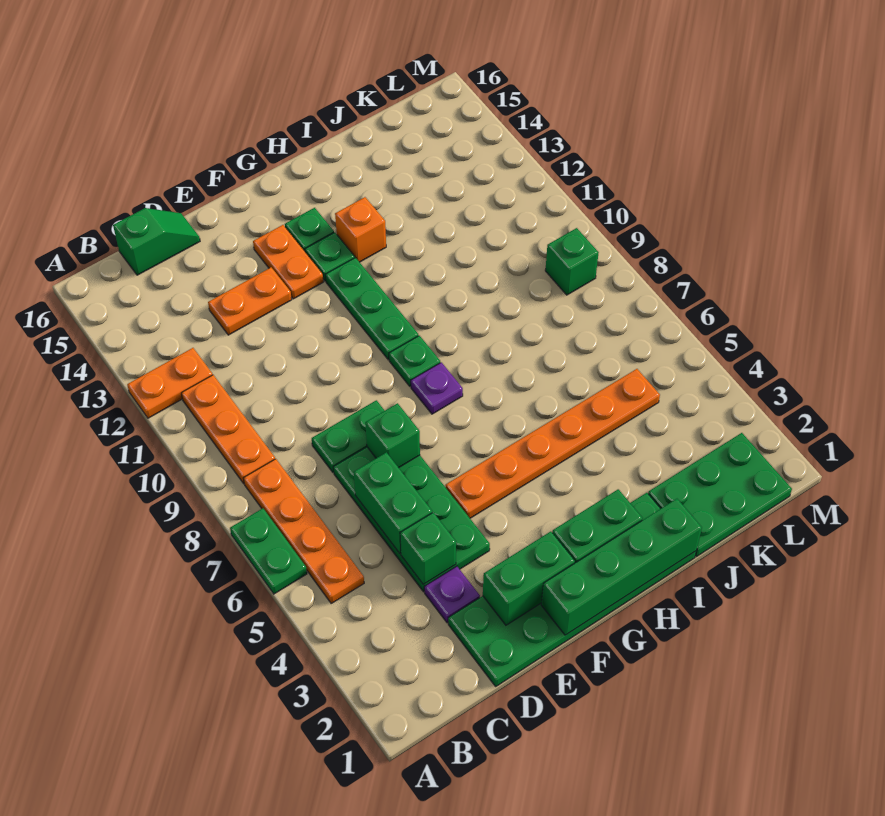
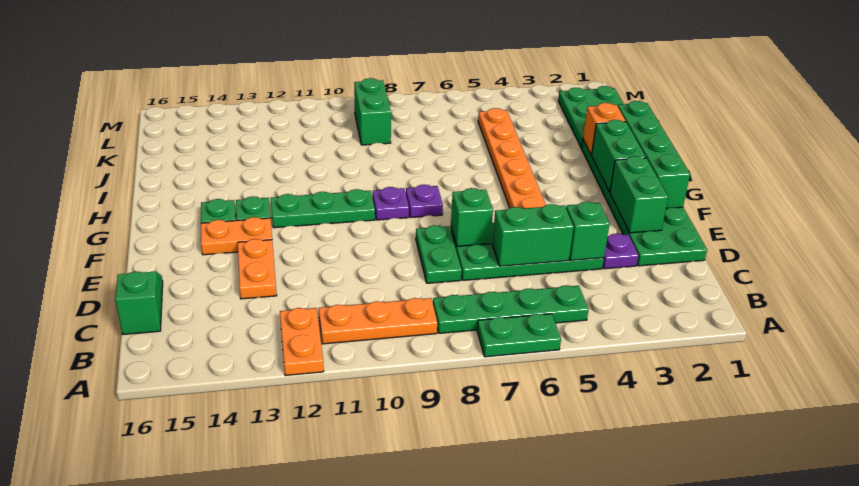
orange 1x4 plate [243,459,364,604] -> green 1x4 plate [433,285,589,333]
green 1x1 plate [389,336,440,387] -> purple 1x1 plate [373,187,409,220]
orange 1x1 brick [335,197,386,262] -> orange 1x1 brick moved to [583,103,626,155]
green 1x1 brick [545,228,599,295] -> green 1x2 brick [354,78,391,145]

